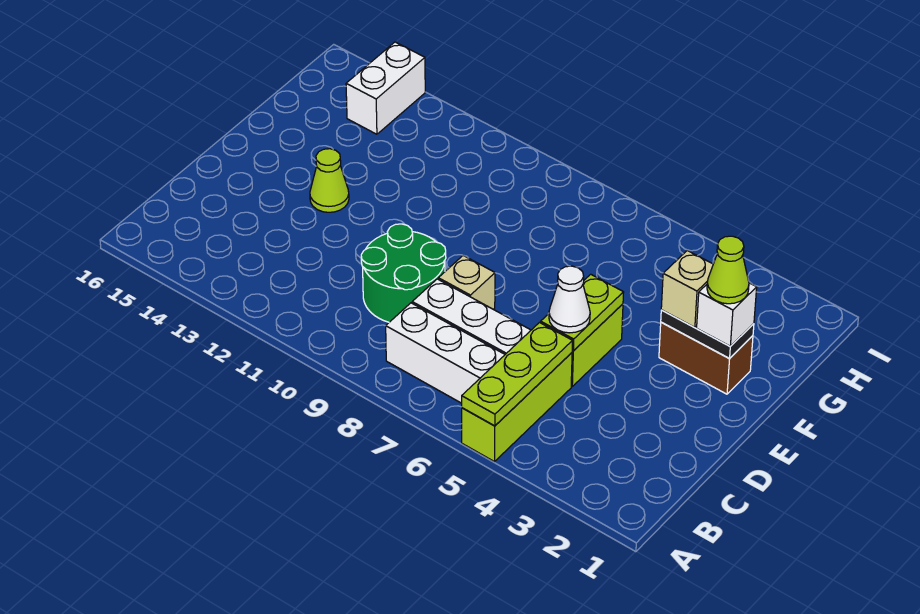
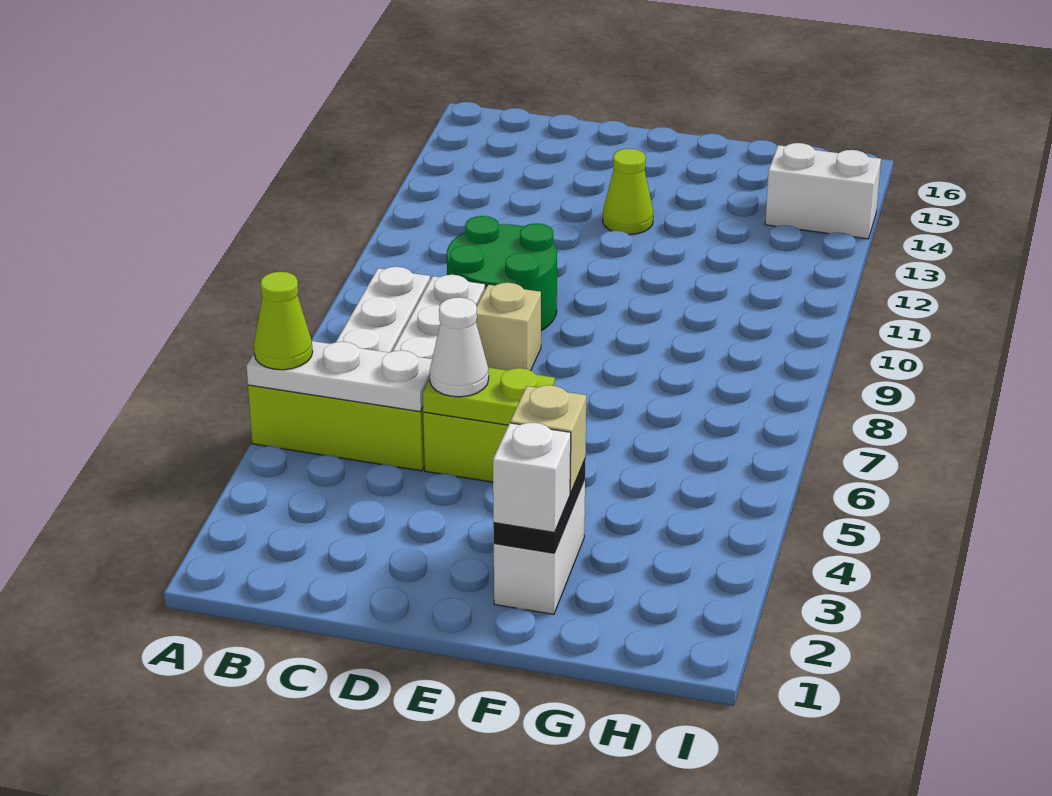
lime 1x3 plate [462,323,573,426] -> white 1x3 plate [247,341,432,412]
brown 1x2 brick [659,322,753,394] -> white 1x2 brick [494,480,585,614]
lime 1x1 cone [707,236,749,304] -> lime 1x1 cone moved to [254,272,313,370]

